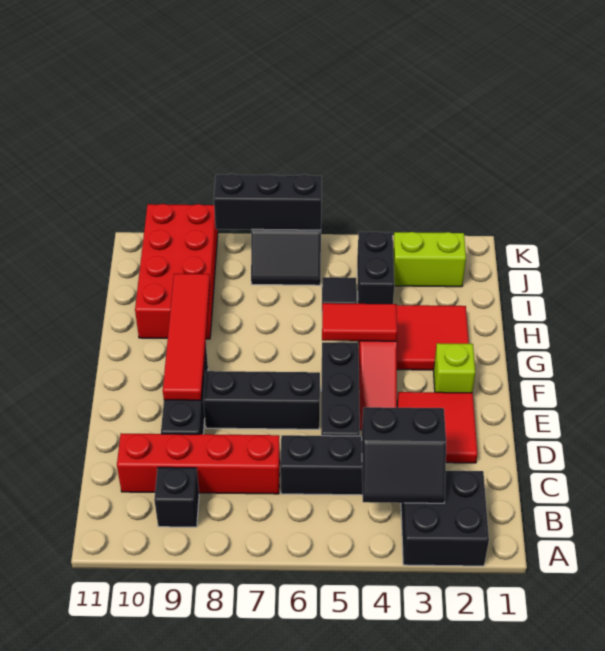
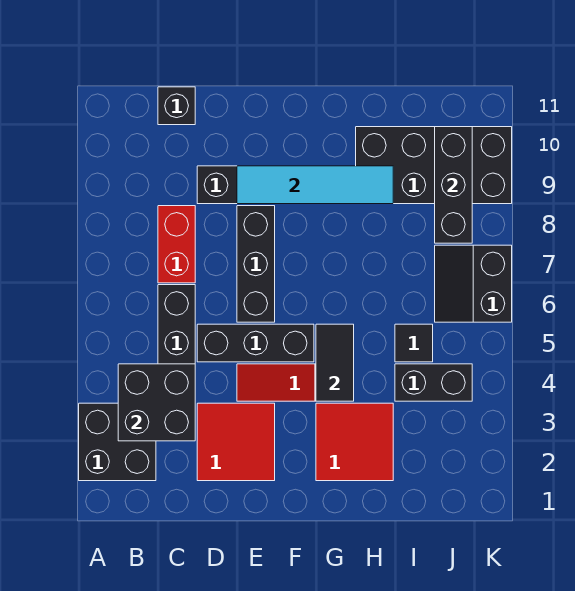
black 2x2 slope [362,407,446,503] -> black 2x2 brick [118,364,195,441]
black 1x1 brick [154,467,199,527] -> black 1x1 brick moved to [158,87,195,125]
red 1x4 brick [117,433,280,494] -> red 1x2 brick [158,206,195,283]
red 1x4 tile [163,274,210,400] -> cyan 1x4 tile [237,166,393,204]
lime 1x1 brick [434,343,475,393] -> none
red 1x2 tile [322,303,397,341] -> black 1x2 tile [316,324,354,401]
red 2x4 brick [135,204,218,339] -> black 2x4 brick [356,127,512,204]
lime 1x2 brick [393,232,466,287] -> none
black 1x3 brick [214,174,322,230] -> black 1x3 brick moved to [435,127,472,243]

